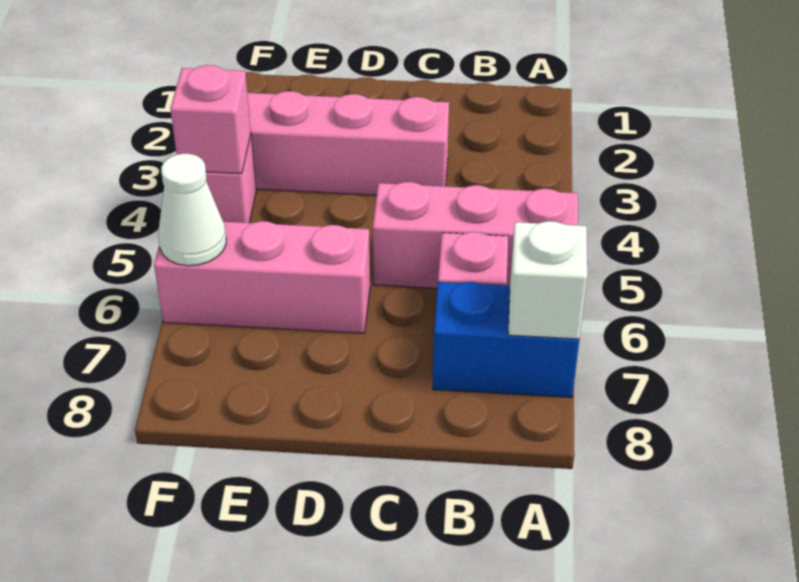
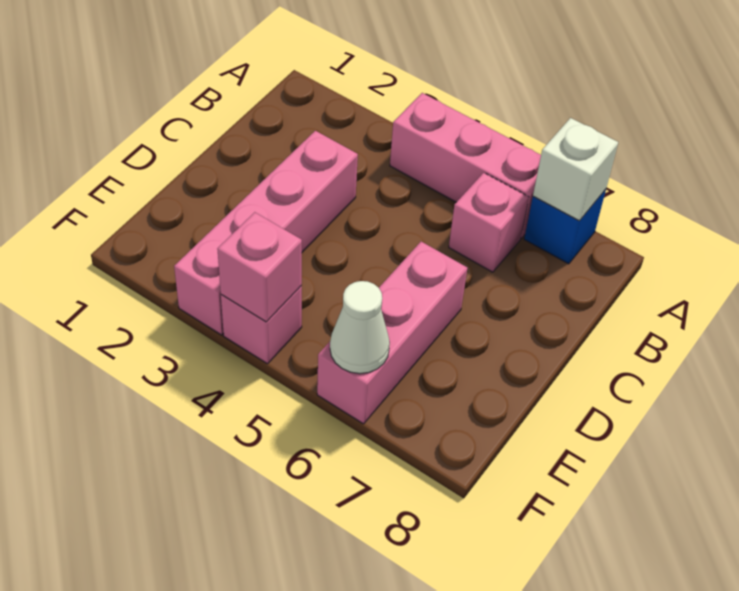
pink 1x3 brick [373,182,578,288] -> pink 1x3 brick turned to [390,93,541,238]
blue 1x2 brick [433,282,579,398] -> blue 1x1 brick [524,190,606,264]

